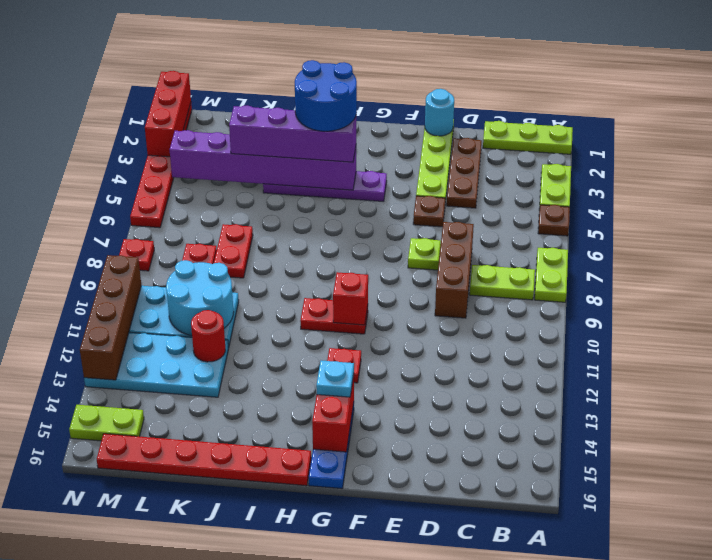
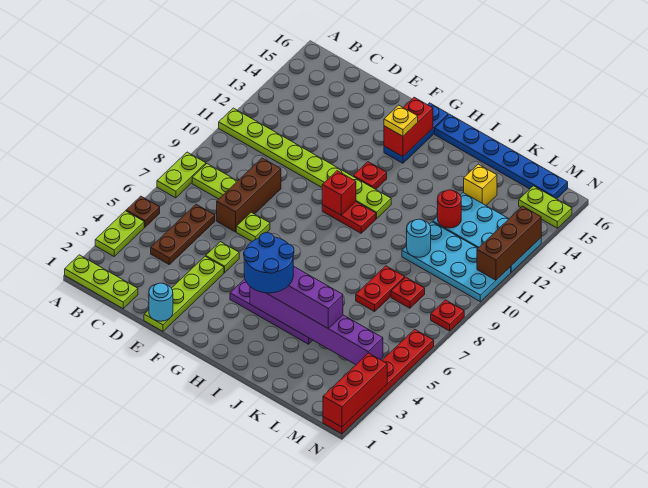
none -> lime 1x8 plate [219,108,391,219]
brown 1x3 plate [447,138,482,208] -> brown 1x3 plate moved to [151,204,215,264]
brown 1x1 plate [413,196,445,227] -> lime 1x1 plate [206,242,239,273]
cyan 1x1 plate [316,361,354,397] -> yellow 1x1 plate [384,105,418,136]
red 1x6 plate [97,434,311,486] -> blue 1x6 plate [435,114,568,199]
cyan 2x2 round brick [166,260,234,336] -> cyan 1x1 round brick [407,219,431,257]
none -> yellow 1x1 brick [464,164,497,205]
brown 1x4 brick [80,255,141,380] -> brown 1x3 brick [477,206,541,280]

